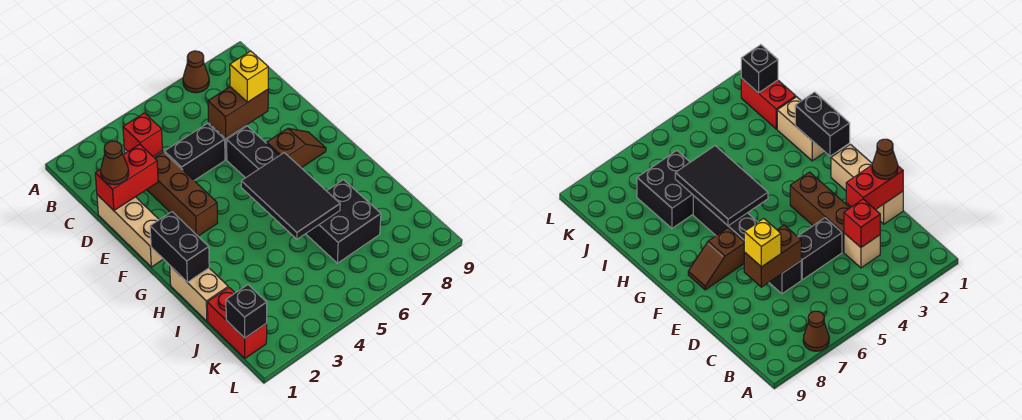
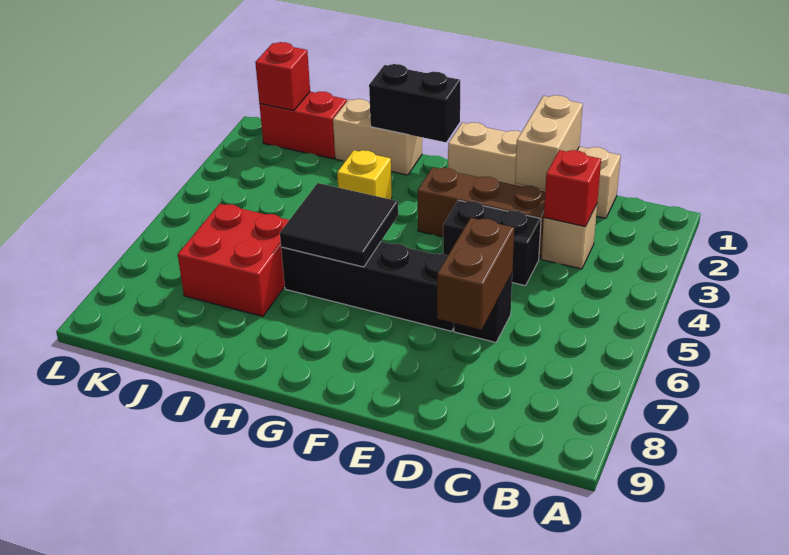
brown 1x1 cone [183,51,209,93] -> none
tan 1x3 brick [97,195,163,267] -> tan 1x4 brick [448,122,621,218]
red 1x2 brick [95,144,158,210] -> tan 1x2 brick [515,95,583,190]
brown 1x1 cone [101,141,129,185] -> none
black 1x2 brick [164,124,225,180] -> black 1x2 brick turned to [443,200,541,286]
yellow 1x1 brick [230,51,268,102] -> yellow 1x1 brick moved to [337,150,392,199]
brown 1x2 slope [267,128,326,168] -> none
black 2x3 tile [241,153,340,239] -> black 2x2 tile [280,183,398,267]
black 2x2 brick [306,180,381,263] -> red 2x2 brick [178,204,289,316]
black 1x1 brick [226,285,267,338] -> red 1x1 brick [255,42,310,111]

